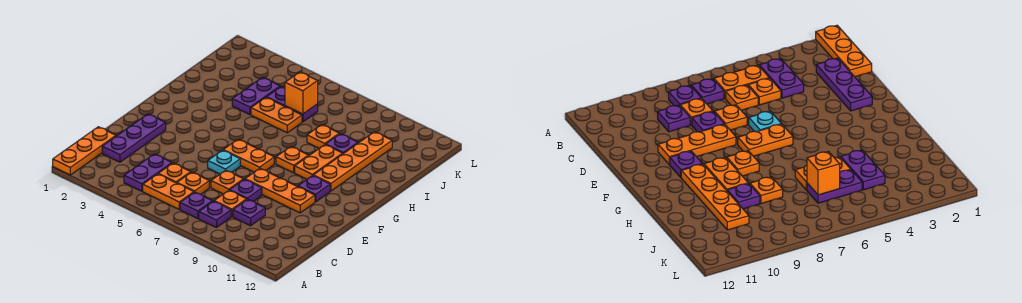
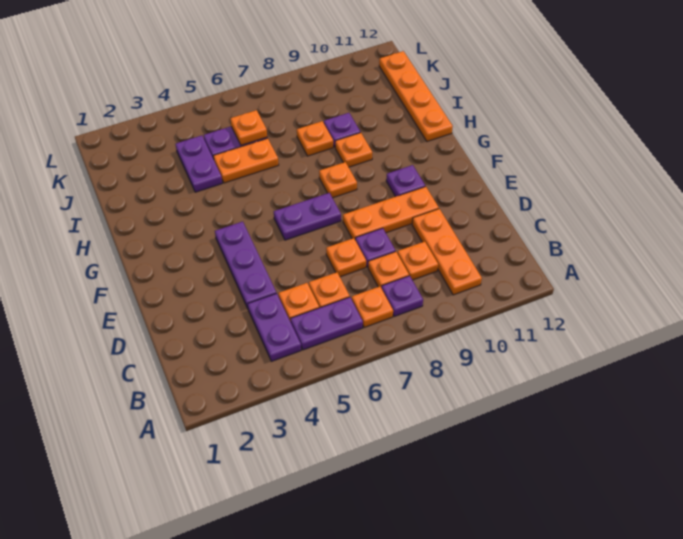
orange 1x3 plate [53,127,116,175] -> orange 1x3 plate moved to [412,209,482,295]
orange 1x2 plate [143,174,194,209] -> purple 1x2 plate [291,297,363,350]
purple 1x1 plate [180,192,213,219] -> orange 1x1 plate [352,286,393,327]
purple 1x3 plate [102,114,166,162] -> purple 1x3 plate moved to [215,222,276,308]
purple 1x1 plate [233,199,265,226] -> orange 1x1 plate [397,242,438,280]
cyan 1x1 plate [208,150,240,174] -> none
orange 1x2 plate [223,139,274,172] -> purple 1x2 plate [274,193,341,240]
orange 1x2 plate [295,145,343,179] -> orange 1x1 plate [335,133,372,167]
orange 1x4 plate [313,132,392,191] -> orange 1x4 plate moved to [379,51,453,141]
orange 1x1 brick [285,72,318,114] -> orange 1x1 plate [230,110,267,145]

